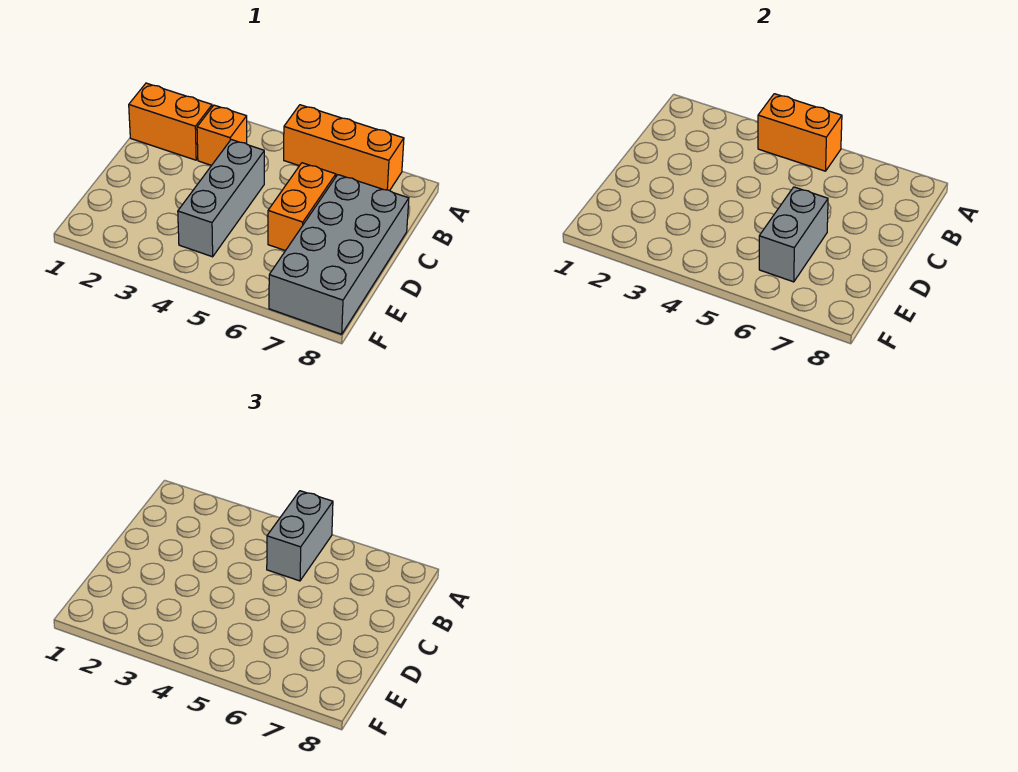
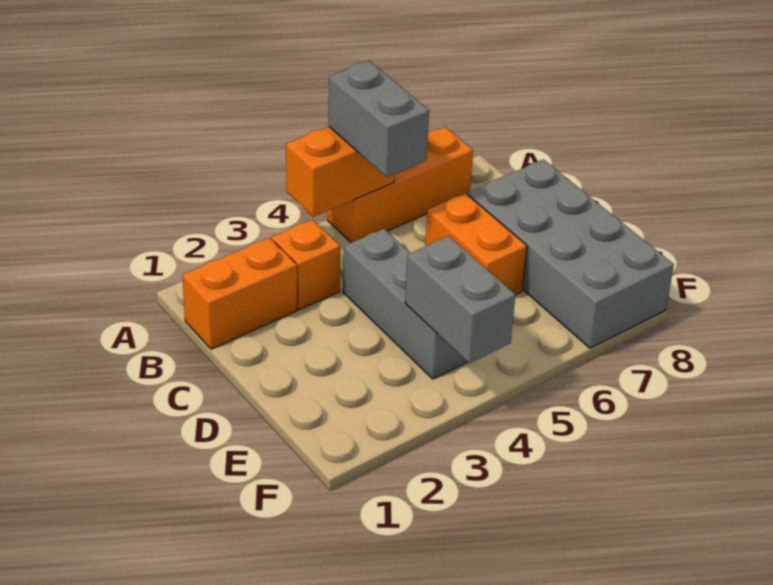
grey 1x2 brick [759,187,828,282] -> grey 1x2 brick moved to [405,236,515,363]

